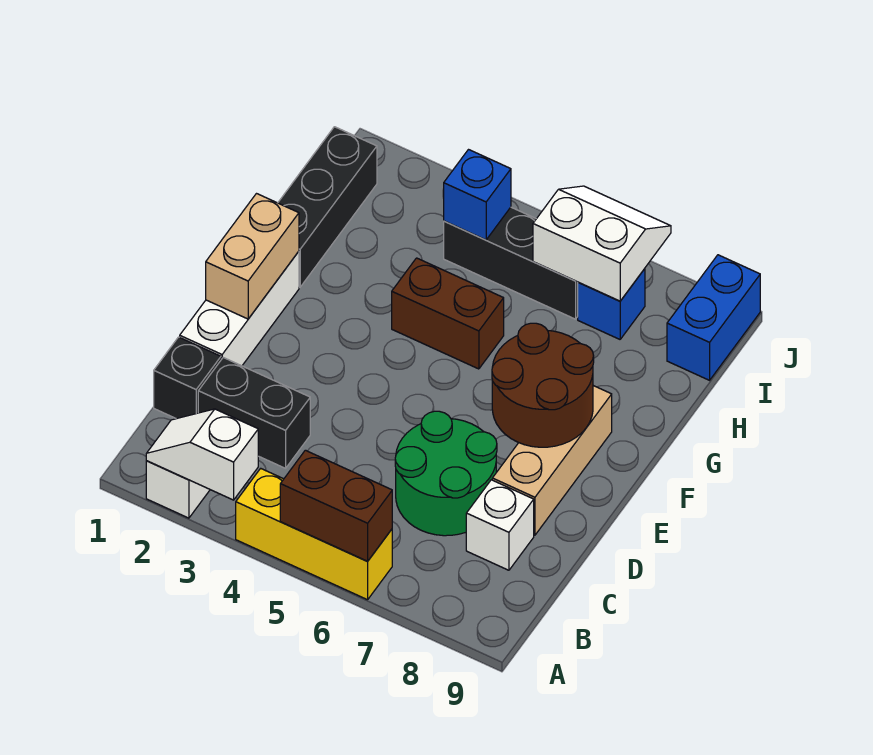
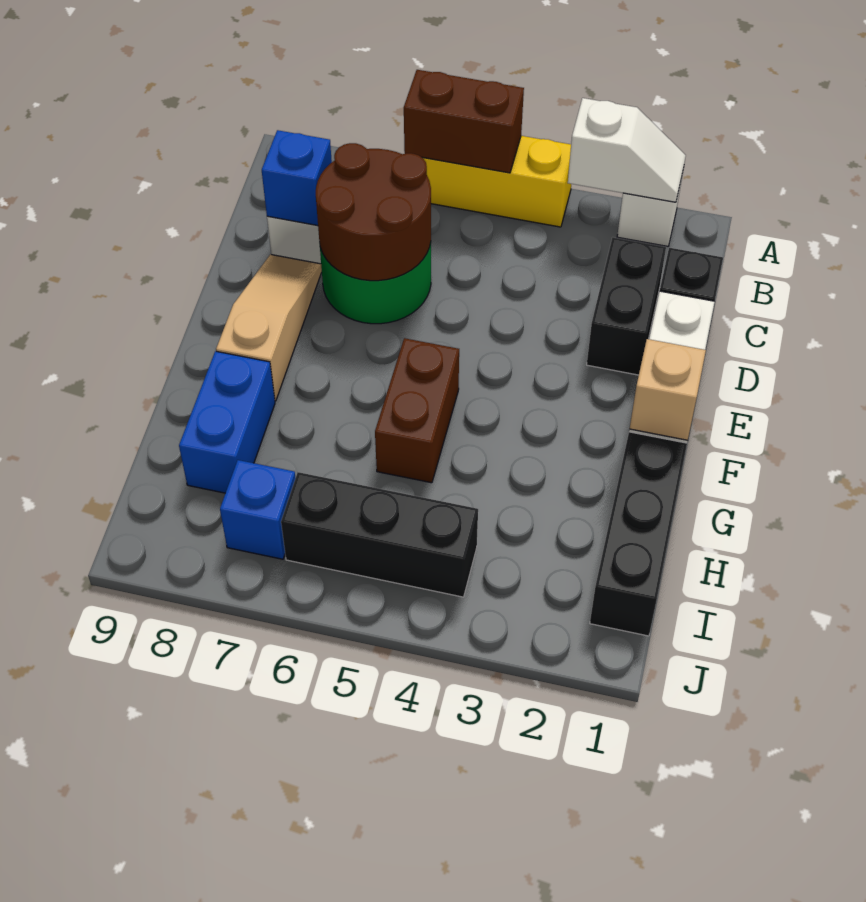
black 1x2 brick [198,358,310,468] -> black 1x2 brick turned to [587,237,666,375]
tan 1x3 brick [492,386,612,535] -> tan 1x3 slope [216,254,322,401]
tan 1x2 brick [206,194,299,319] -> tan 1x1 brick [630,339,706,440]
brown 2x2 round brick [492,323,594,447] -> brown 2x2 round brick moved to [316,143,431,281]
brown 1x2 brick [392,258,504,369] -> brown 1x2 brick turned to [375,338,459,483]
blue 1x1 brick [444,150,511,240] -> blue 1x1 brick moved to [262,130,332,226]
white 2x2 slope [533,186,671,301] -> none
blue 1x2 brick [667,255,760,380] -> blue 1x2 brick moved to [179,351,275,493]

